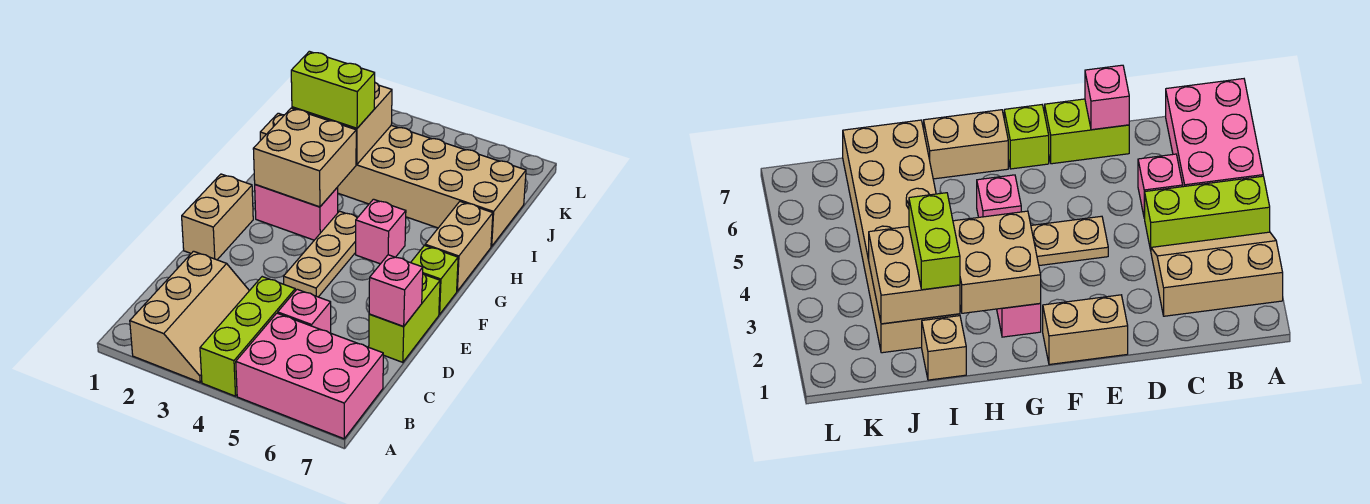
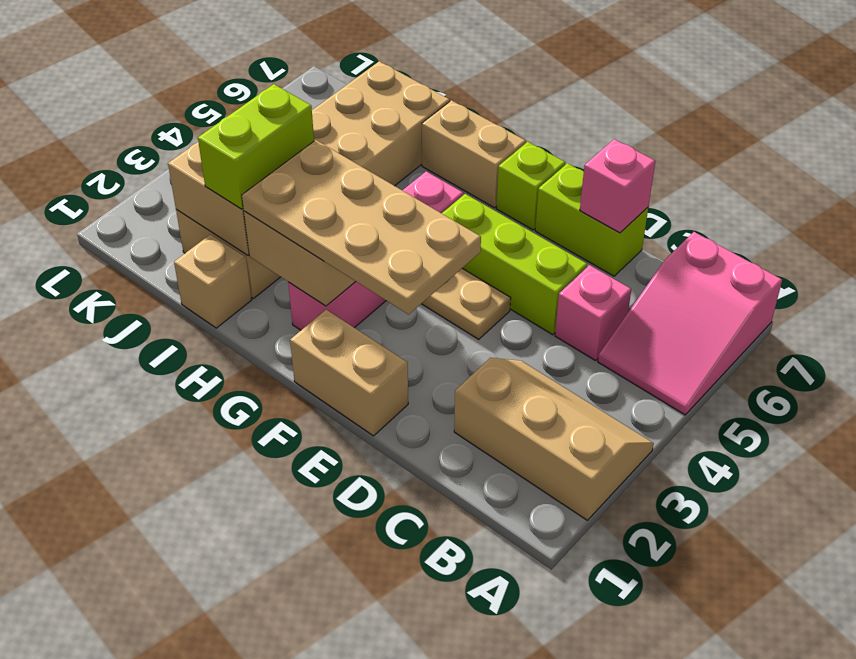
lime 1x3 brick [200,277,295,396] -> lime 1x3 brick moved to [442,194,587,335]
pink 2x3 brick [236,313,383,439] -> pink 2x3 slope [598,232,782,415]
none -> tan 2x4 plate [242,140,481,314]

